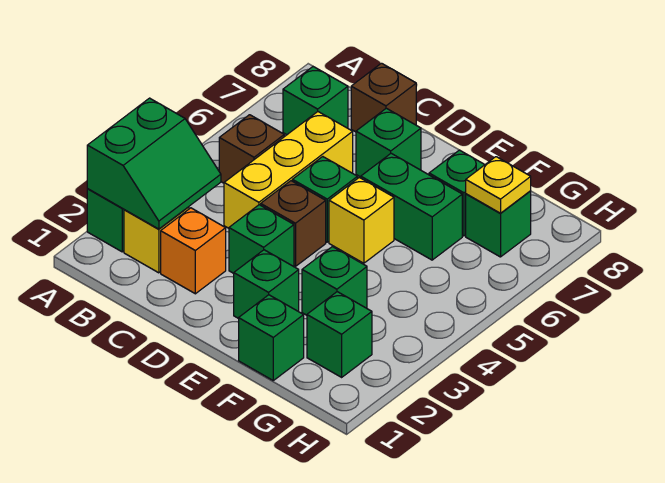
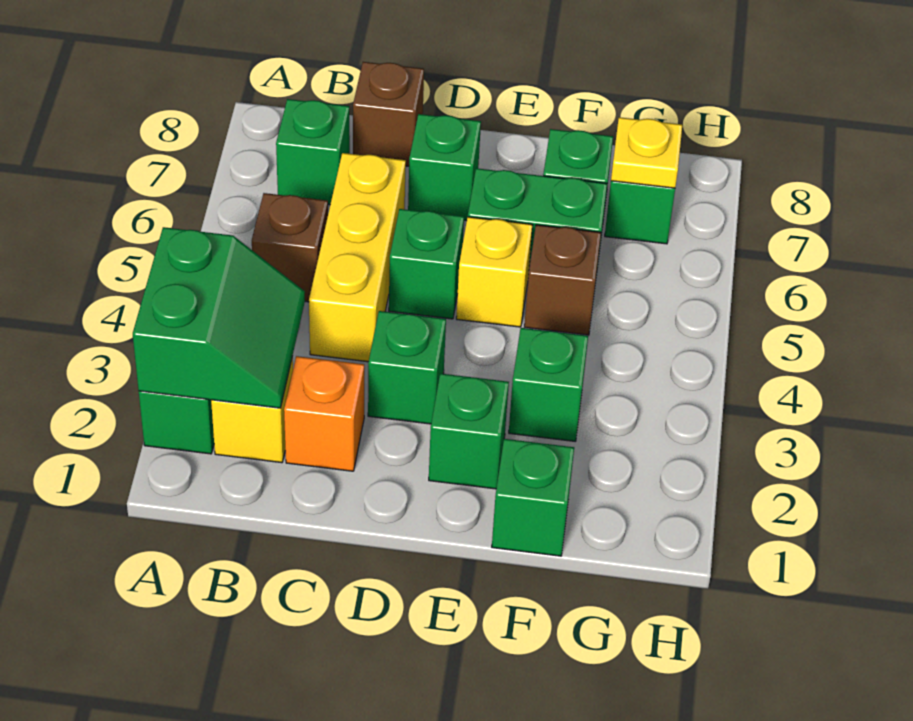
brown 1x1 brick [261,181,326,266] -> brown 1x1 brick moved to [524,225,601,335]
green 1x1 brick [307,292,372,377] -> none

